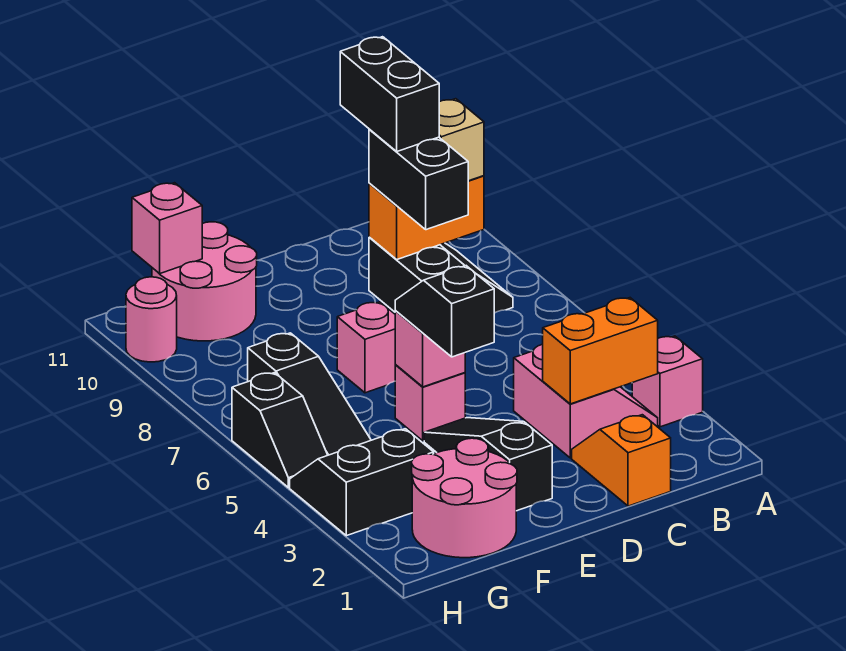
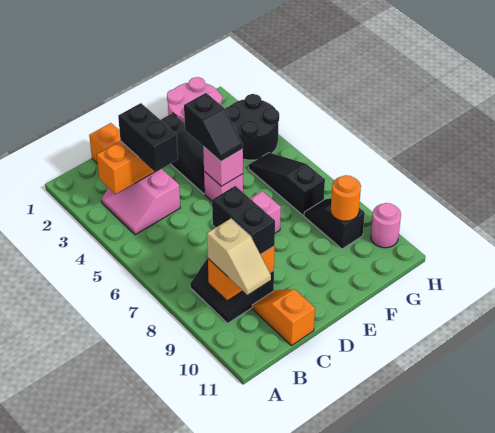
pink 1x1 brick [632,336,703,427] -> none
black 1x2 brick [340,37,439,151] -> black 1x2 brick moved to [118,103,178,172]
none -> orange 1x2 slope [252,289,315,346]
pink 2x2 round brick [152,222,257,341] -> none
black 2x2 slope [290,429,434,536] -> black 2x2 round brick [225,94,279,160]
none -> orange 1x1 round brick [331,175,361,221]
pink 1x1 brick [132,183,202,274] -> none
black 1x2 slope [232,373,328,488] -> black 1x2 slope moved to [304,198,365,249]

